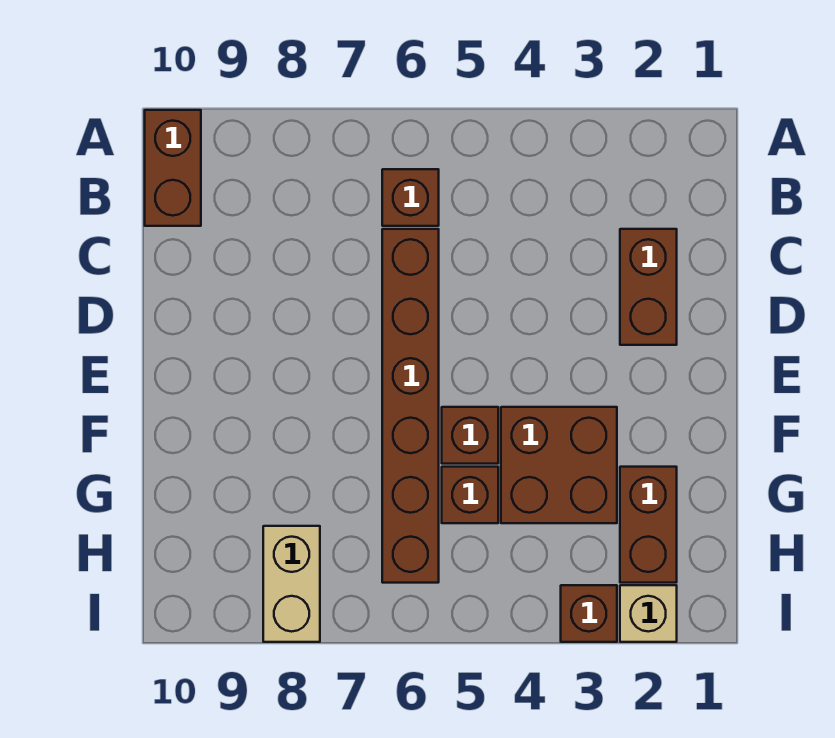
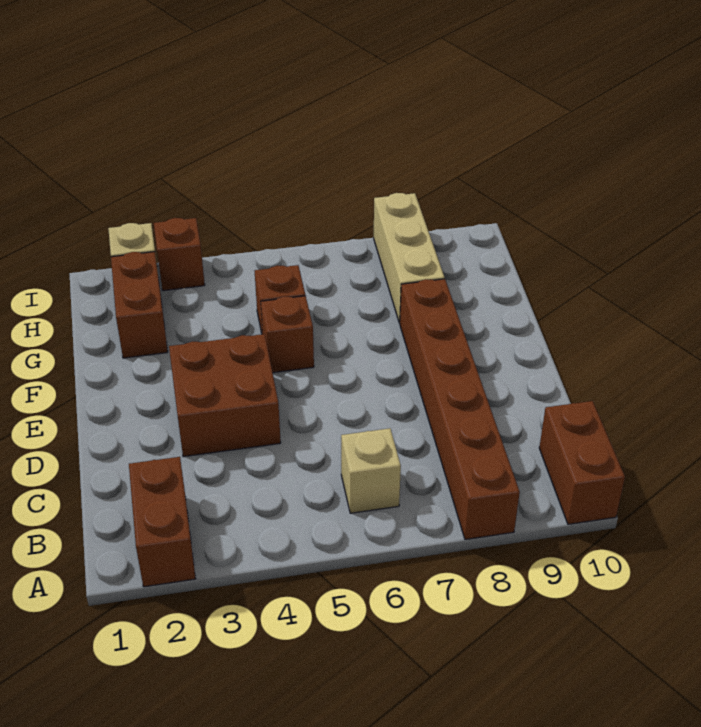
brown 1x1 brick [382,169,439,226] -> tan 1x1 brick [341,428,401,513]
brown 1x2 brick [620,229,677,345] -> brown 1x2 brick moved to [129,457,196,587]
brown 1x6 brick [382,229,439,583] -> brown 1x6 brick moved to [400,279,520,539]
brown 2x2 brick [501,407,617,523] -> brown 2x2 brick moved to [169,334,281,457]
tan 1x2 brick [263,526,320,642] -> tan 1x3 brick [374,193,445,323]

